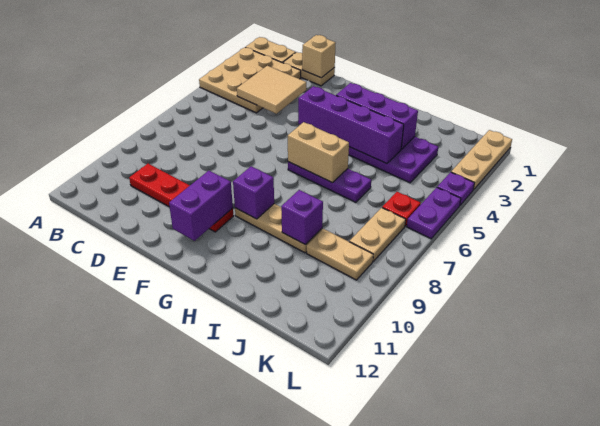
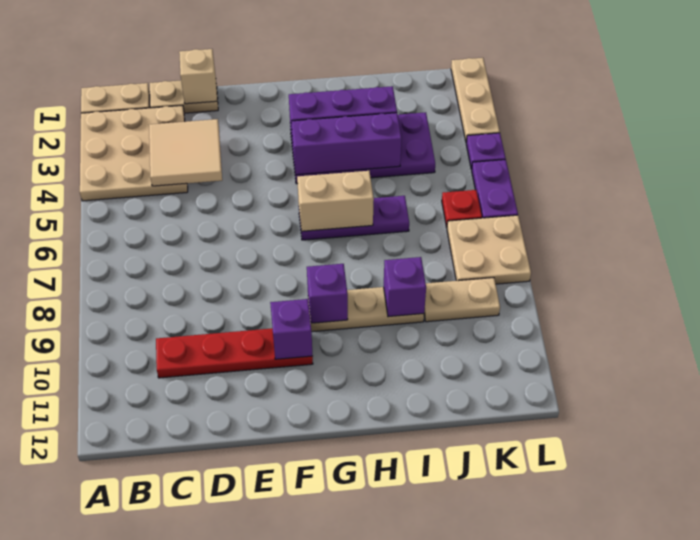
purple 1x4 brick [298,86,404,164] -> purple 1x3 brick [291,113,402,175]
purple 1x2 brick [169,171,233,241] -> purple 1x1 brick [270,299,313,359]
tan 1x2 plate [350,208,406,261] -> tan 2x2 plate [447,215,531,284]

